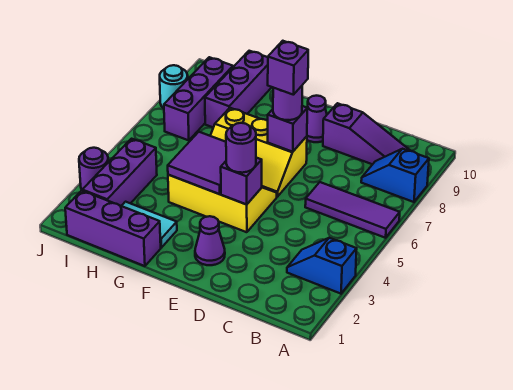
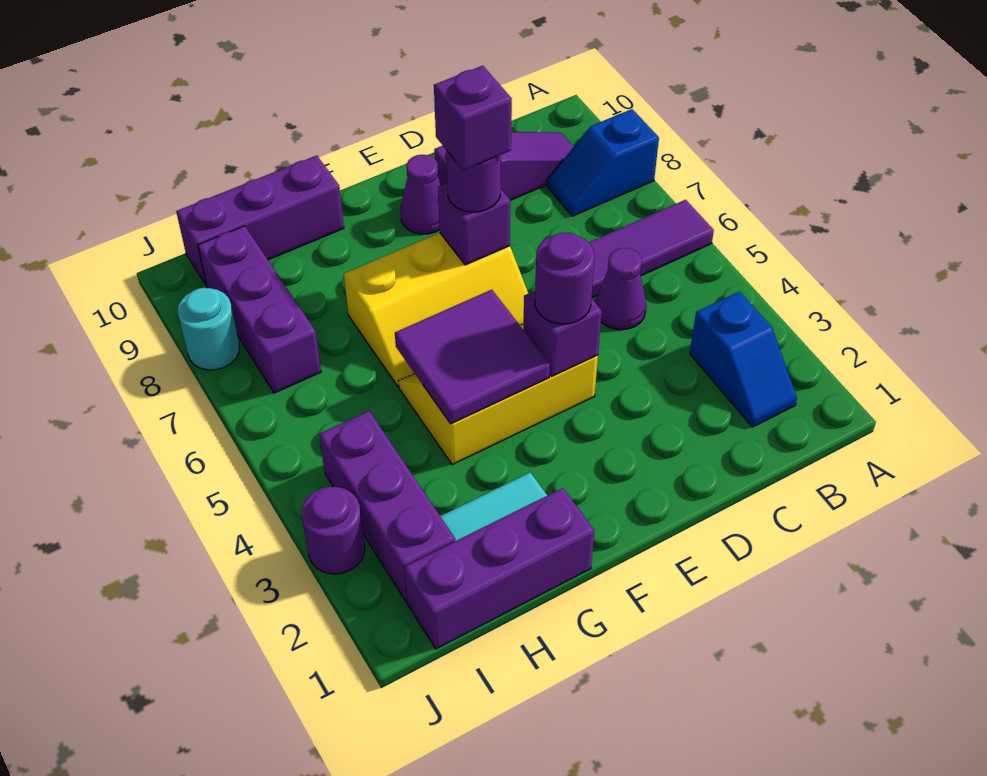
blue 1x2 slope [287,238,357,294] -> blue 1x2 slope turned to [690,292,797,427]
purple 1x1 cone [195,216,225,265] -> purple 1x1 cone moved to [595,248,646,330]
purple 1x3 brick [205,51,272,127] -> purple 1x3 brick turned to [176,155,344,286]

